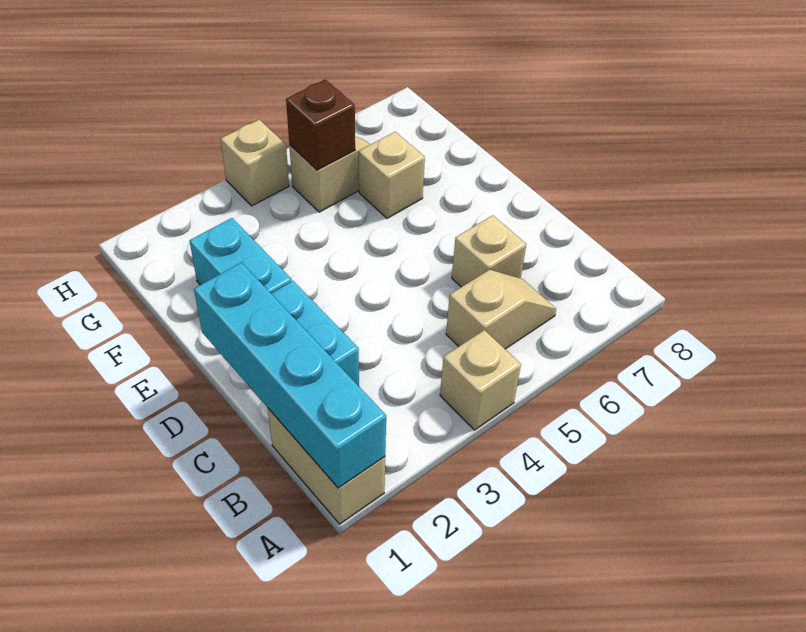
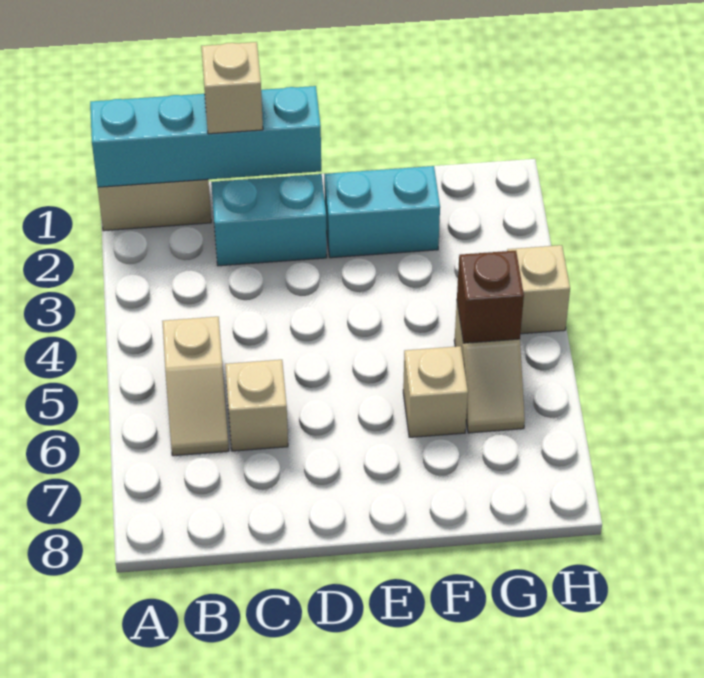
tan 1x1 brick [440,330,521,430] -> tan 1x1 brick moved to [201,42,263,134]

